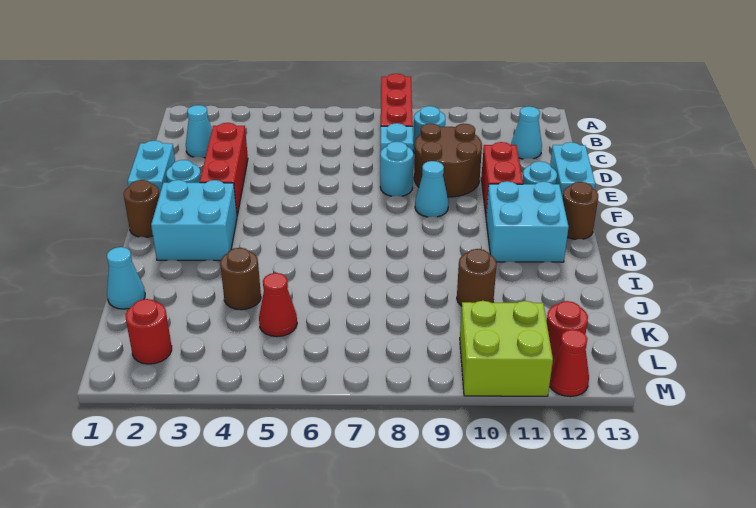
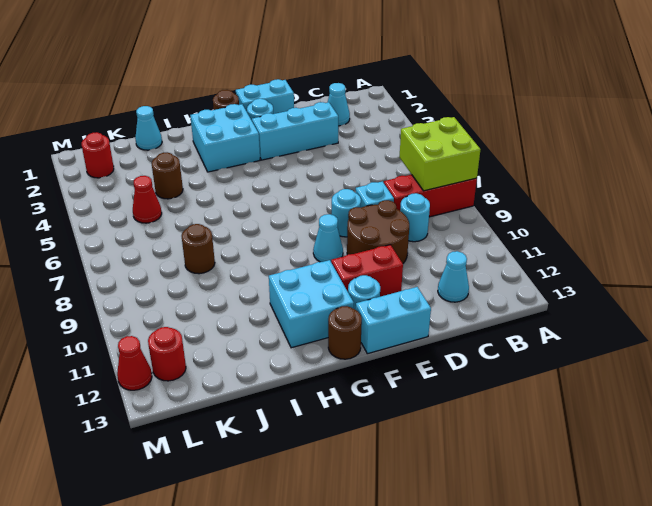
red 1x3 brick [200,123,248,215] -> cyan 1x3 brick [252,102,338,160]
brown 1x1 round brick [457,249,497,306] -> brown 1x1 round brick moved to [182,224,215,274]
lime 2x2 brick [460,301,553,396] -> lime 2x2 brick moved to [399,117,481,191]

